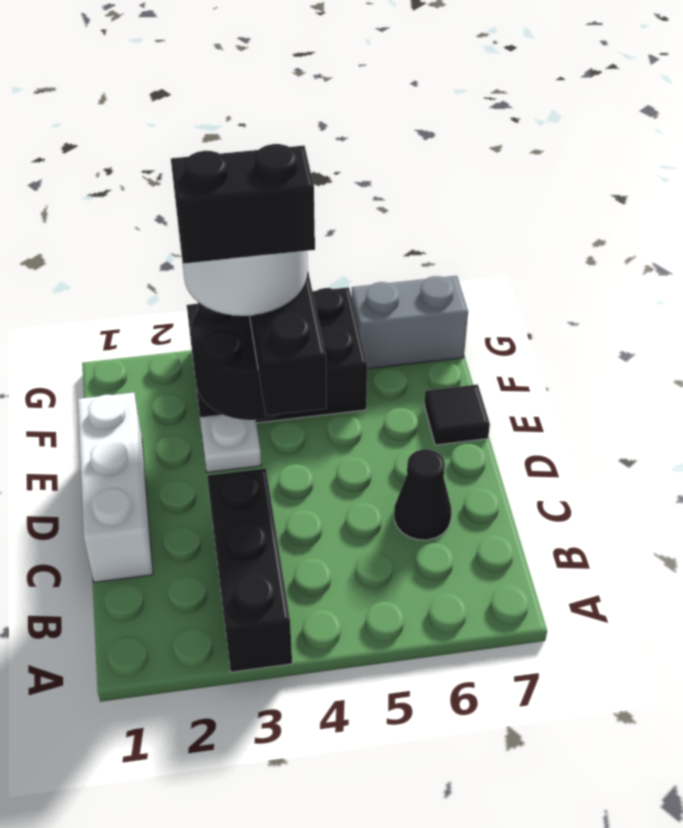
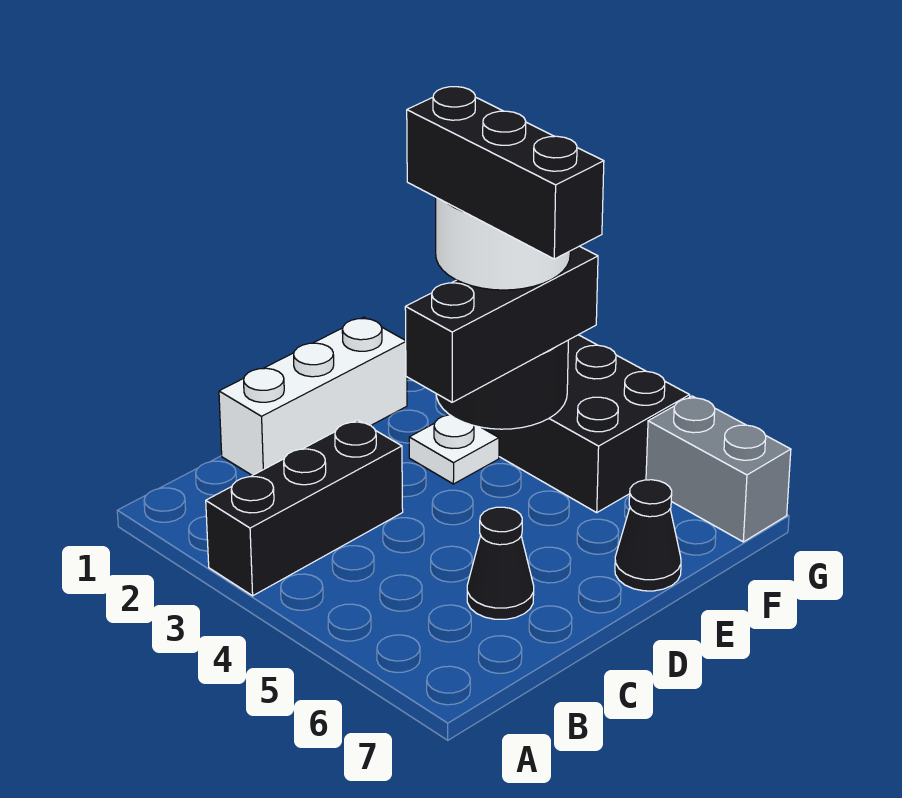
black 1x2 brick [171,144,315,264] -> black 1x3 brick [407,87,604,259]
black 1x1 tile [424,384,490,445] -> black 1x1 cone [615,480,681,591]

